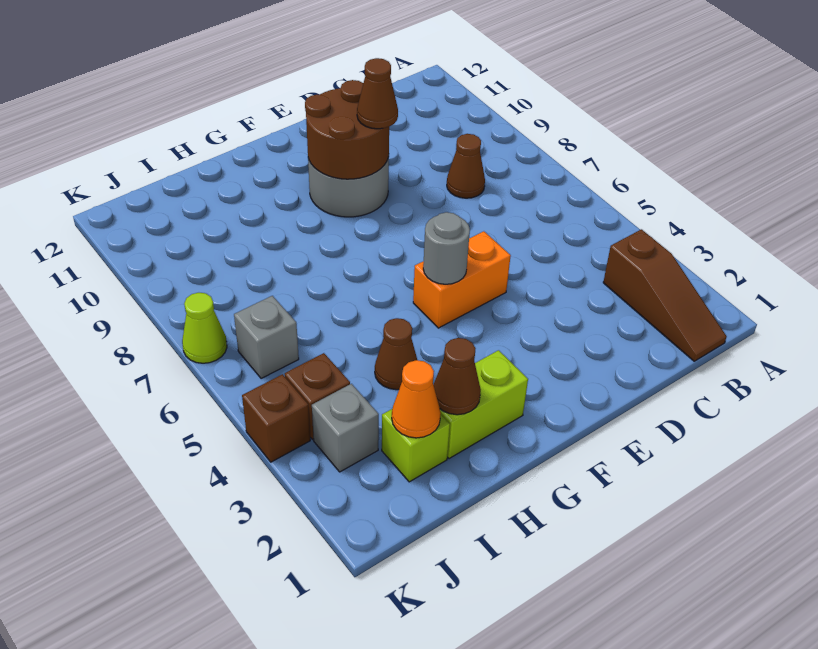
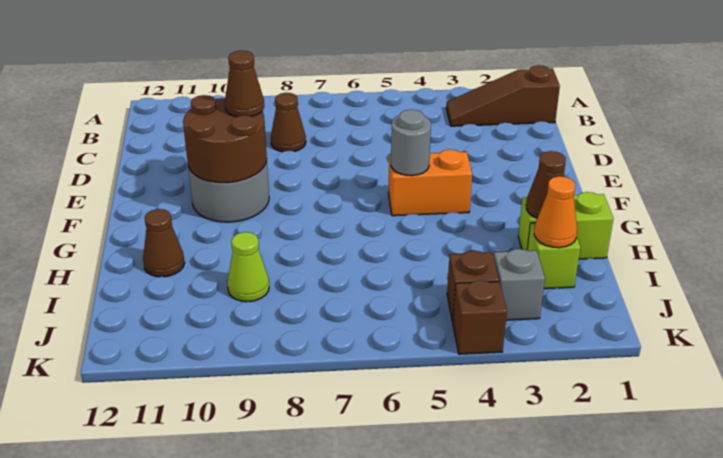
brown 1x3 slope [603,229,727,361] -> brown 1x3 slope turned to [446,65,560,126]
orange 1x2 brick [413,231,511,328] -> orange 1x2 brick turned to [388,149,472,216]
lime 1x2 brick [440,350,528,459] -> lime 1x2 brick turned to [518,192,614,259]
brown 1x1 cone [375,318,417,390] -> brown 1x1 cone moved to [143,209,185,277]
grey 1x1 brick [234,296,299,379] -> none
lime 1x1 cone [182,293,227,363] -> lime 1x1 cone moved to [227,232,269,302]

